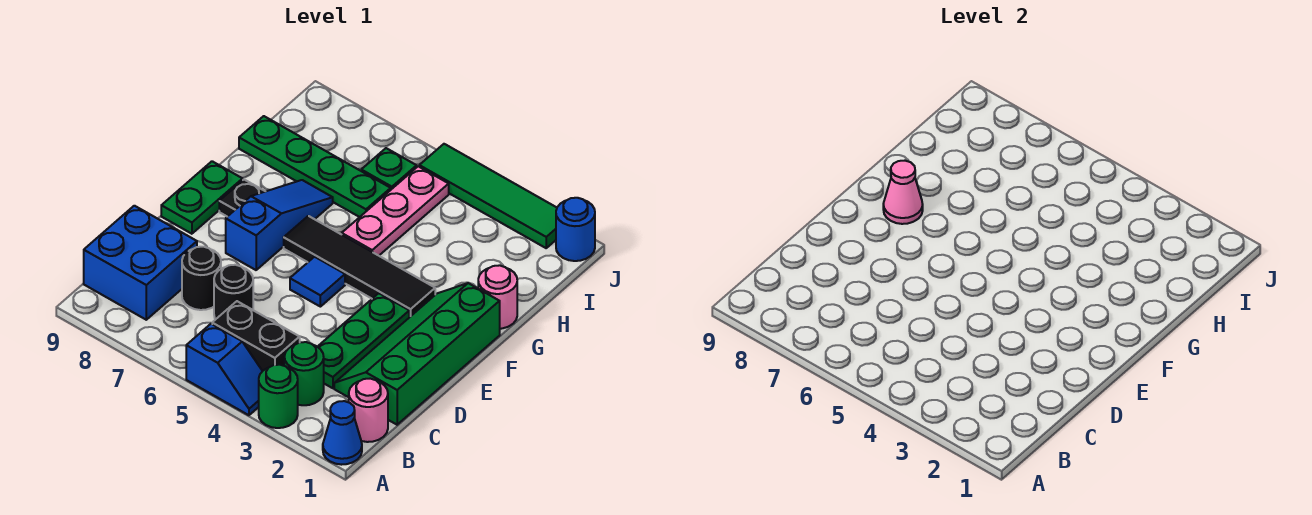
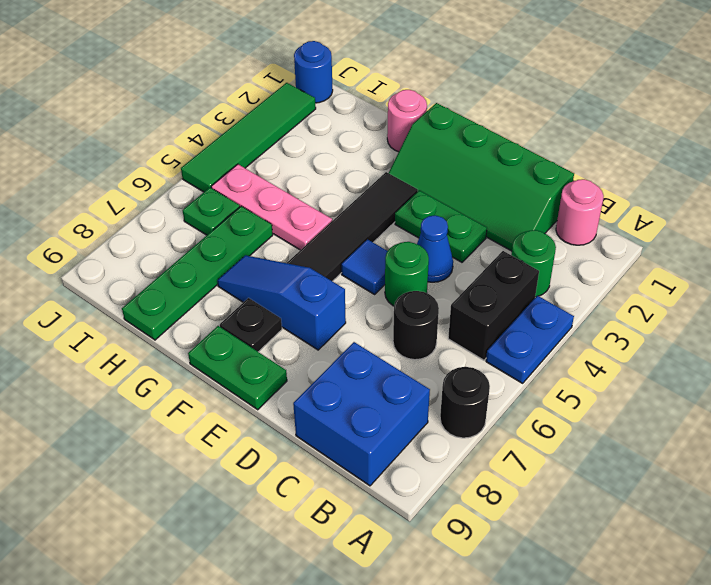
blue 1x1 cone [323,401,362,465] -> blue 1x1 cone moved to [417,215,453,282]
green 1x1 round brick [259,365,298,428] -> green 1x1 round brick moved to [385,242,429,306]
blue 1x2 slope [186,324,262,415] -> blue 1x2 plate [486,296,574,383]
green 1x3 plate [318,293,409,388] -> green 1x2 plate [395,190,487,262]
black 1x1 round brick [182,247,221,310] -> black 1x1 round brick moved to [440,367,490,438]
pink 1x1 cone [883,161,923,224] -> none

